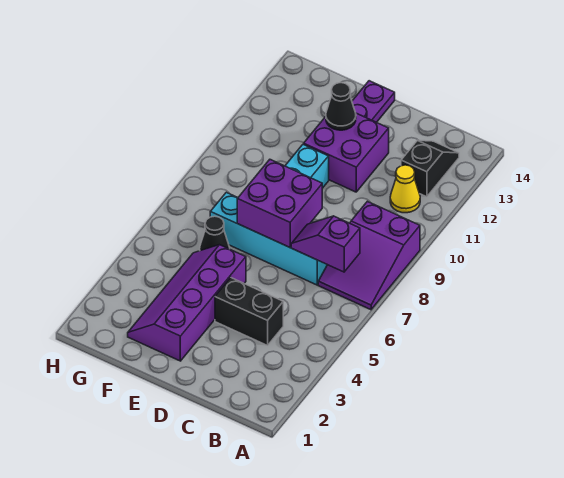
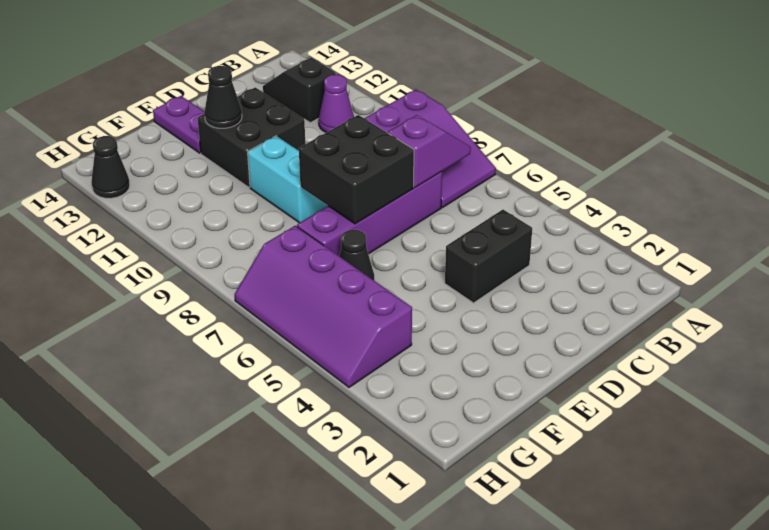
purple 1x2 slope [291,216,360,272] -> purple 1x2 slope turned to [388,115,471,187]
yellow 1x1 cone [390,165,420,213] -> purple 1x1 cone [319,75,354,133]
cyan 1x4 brick [210,192,327,285] -> purple 1x4 brick [297,171,442,256]
purple 2x2 brick [237,160,322,247] -> black 2x2 brick [299,115,414,224]
purple 2x2 brick [304,113,389,192] -> black 2x2 brick [198,87,305,187]
purple 2x4 slope [128,245,246,361] -> purple 2x4 slope moved to [235,226,412,387]
none -> black 1x1 cone [91,136,130,198]

